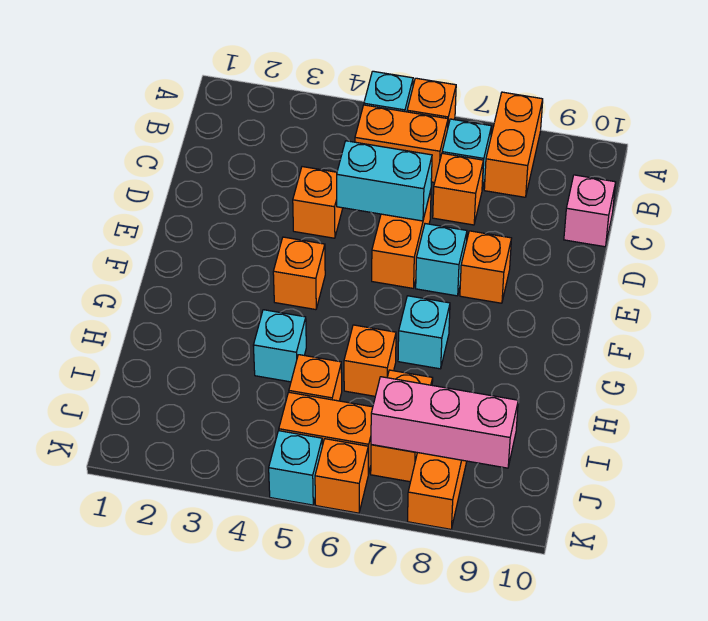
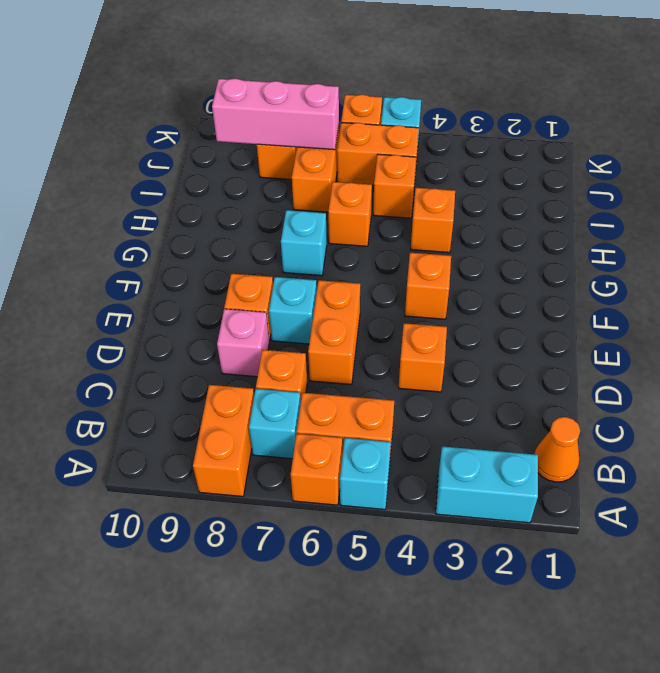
none -> orange 1x1 cone [535,417,580,482]
pink 1x1 brick [564,175,616,247] -> pink 1x1 brick moved to [217,309,269,377]
cyan 1x2 brick [337,141,432,221] -> cyan 1x2 brick moved to [436,446,538,523]
cyan 1x1 brick [253,310,306,382] -> orange 1x1 brick [411,188,455,253]

